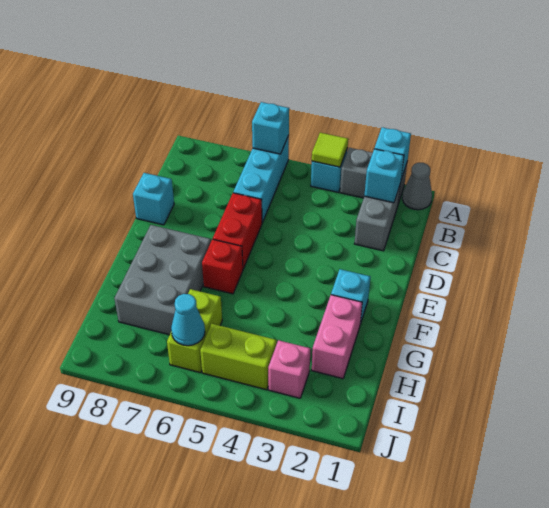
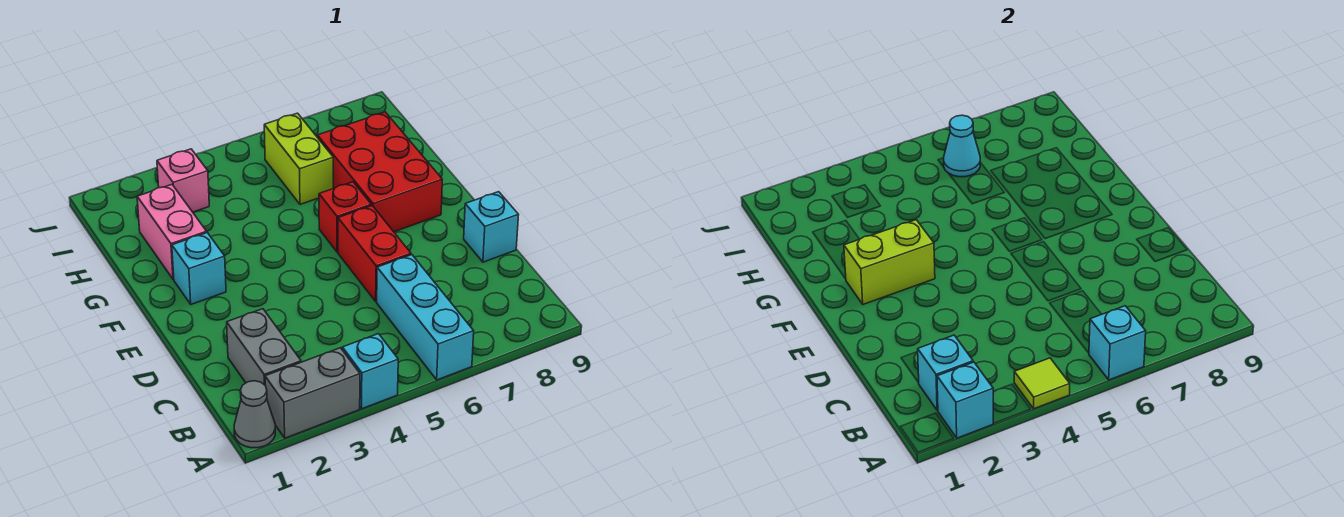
grey 2x3 brick [114,225,211,335] -> red 2x3 brick [317,112,442,232]
lime 1x2 brick [200,324,277,390] -> lime 1x2 brick moved to [844,220,935,304]

